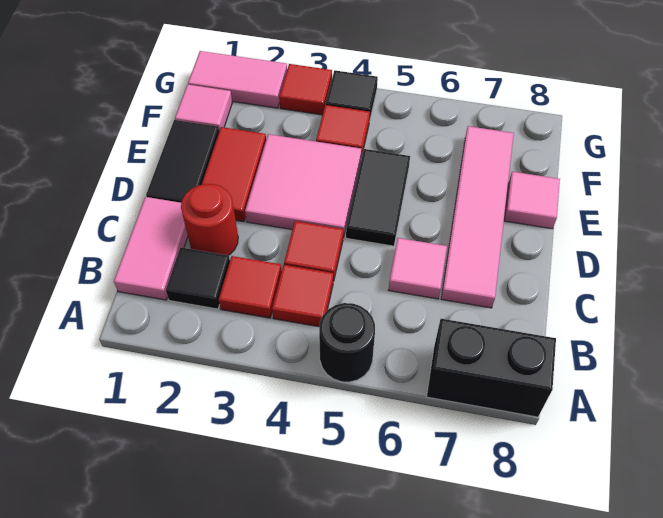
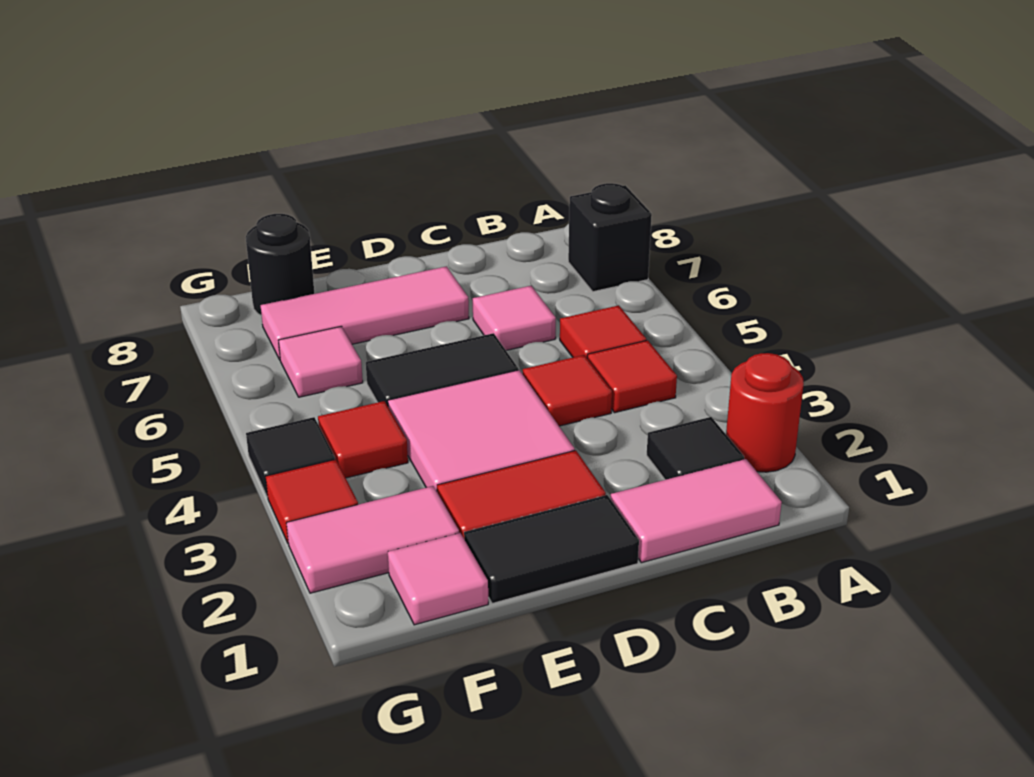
black 1x1 round brick [319,303,375,382] -> black 1x1 round brick moved to [246,214,314,316]
black 1x2 brick [427,319,556,417] -> black 1x1 brick [568,183,652,292]
red 1x1 tile [219,256,282,318] -> red 1x1 tile moved to [560,305,646,358]
red 1x1 round brick [181,184,238,255] -> red 1x1 round brick moved to [726,353,804,472]
pink 1x4 tile [441,126,514,308] -> pink 1x3 tile [261,266,469,360]
pink 1x1 tile [504,172,560,229] -> pink 1x1 tile moved to [279,326,363,397]
pink 1x2 tile [188,51,287,108] -> pink 1x2 tile turned to [286,486,459,593]

